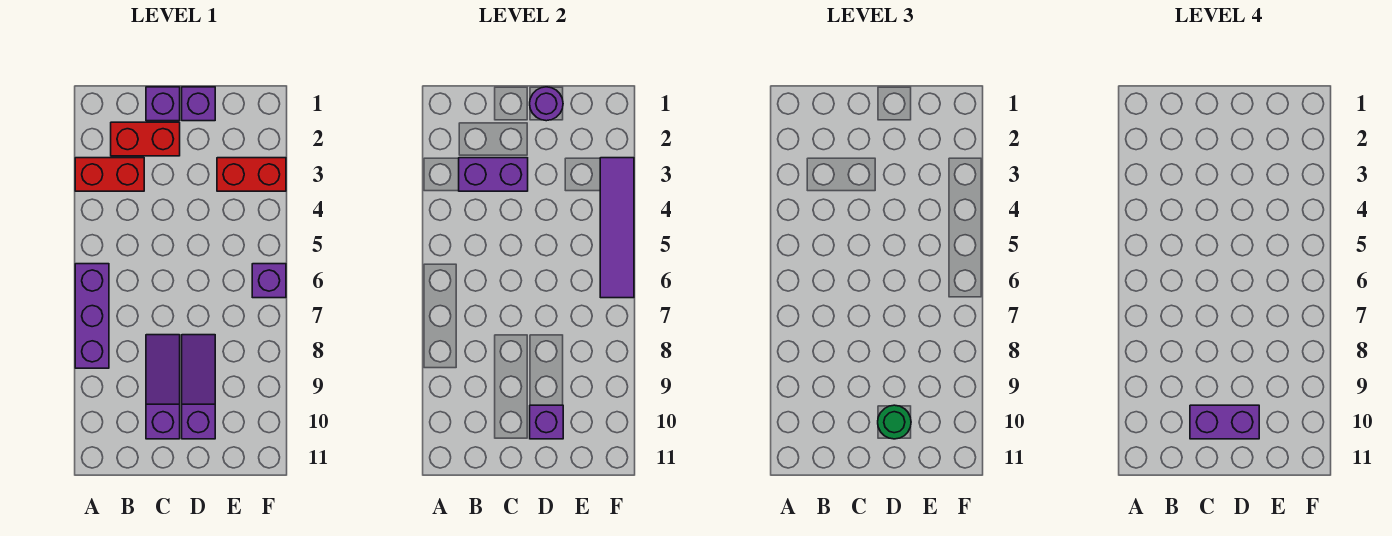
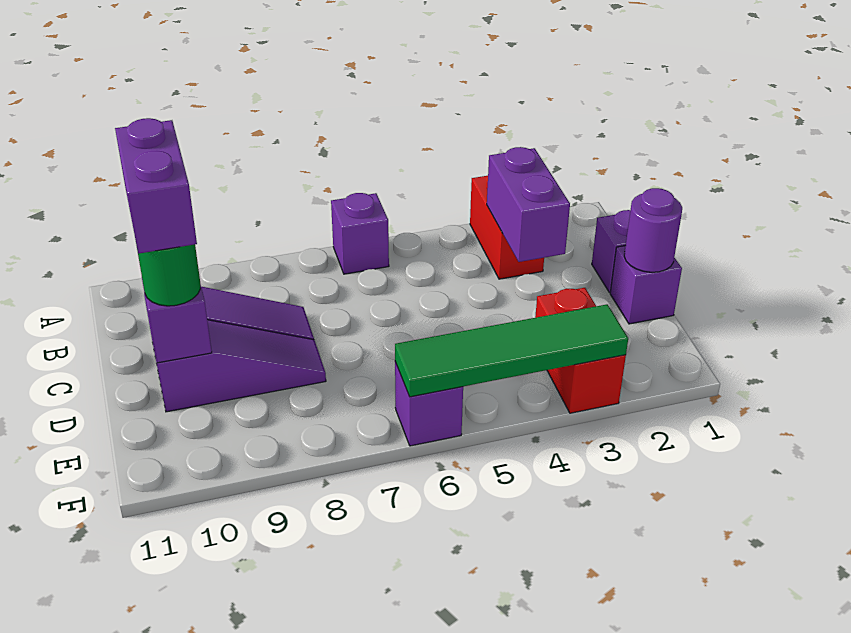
purple 1x3 brick [75,264,109,368] -> purple 1x1 brick [331,193,389,274]
red 1x2 brick [111,122,180,156] -> none
purple 1x4 tile [600,158,634,298] -> green 1x4 tile [395,304,628,397]

